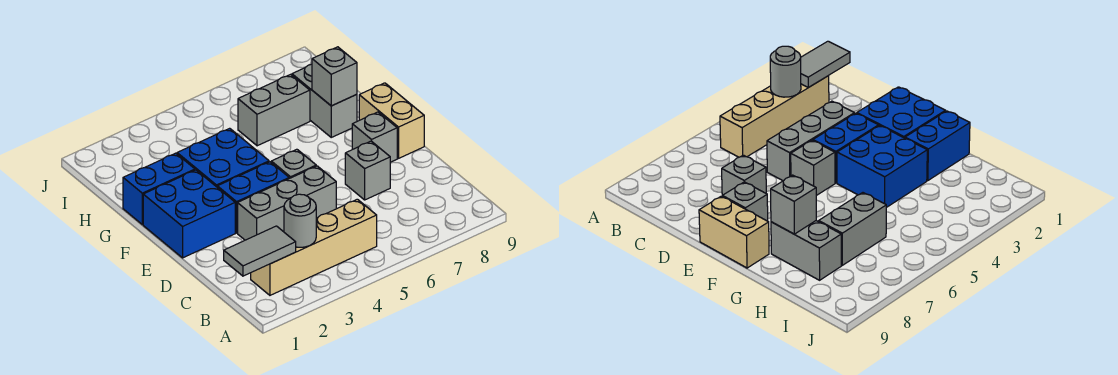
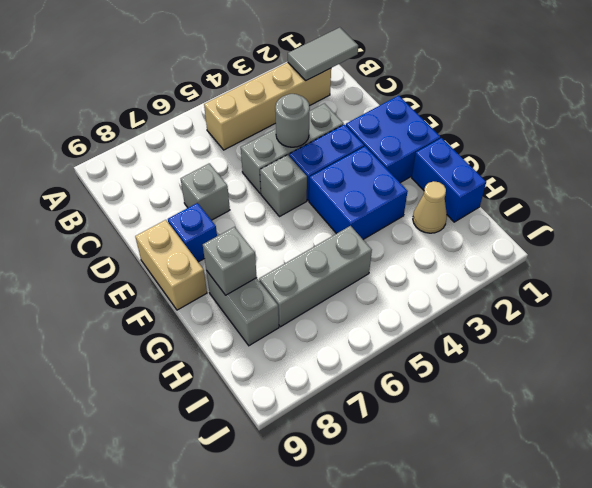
grey 1x1 round brick [284,194,316,247] -> grey 1x1 round brick moved to [275,94,310,147]
grey 1x1 brick [352,112,397,162] -> blue 1x1 brick [168,203,217,262]
blue 1x2 brick [123,153,195,224] -> blue 1x2 brick turned to [412,138,486,222]
none -> tan 1x1 cone [413,181,447,233]
grey 1x2 brick [238,74,310,146] -> grey 1x3 brick [259,226,372,327]

